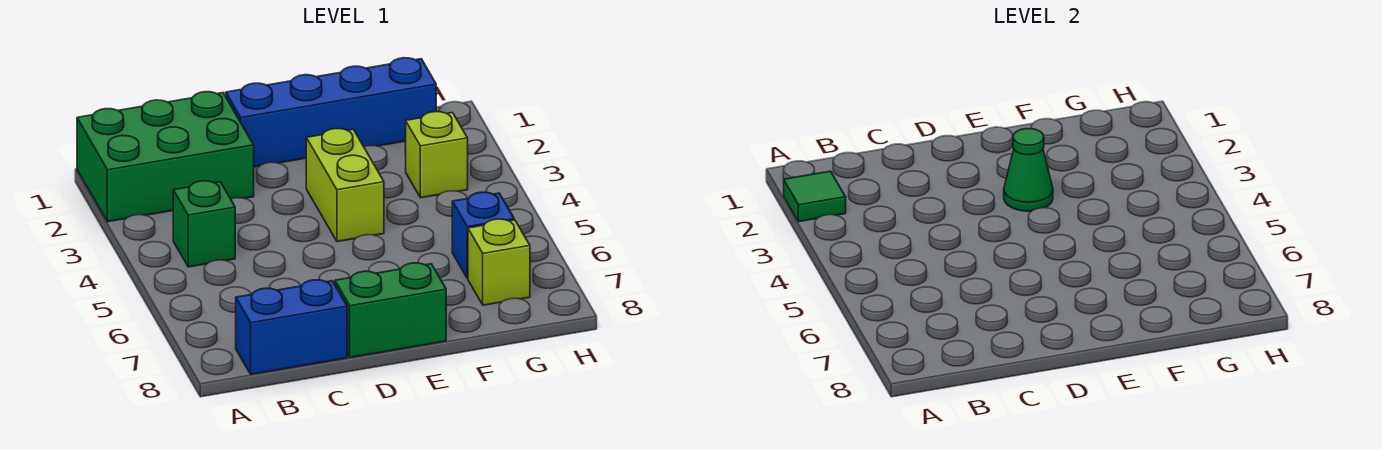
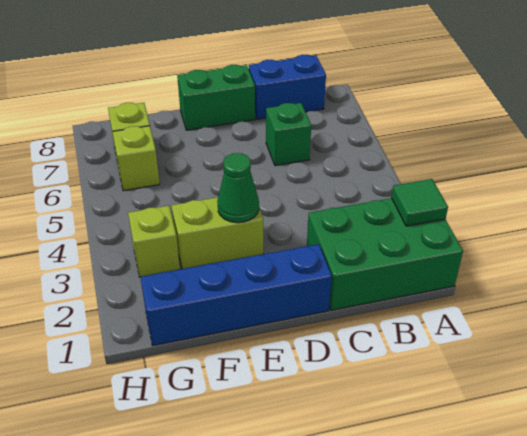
green 1x1 brick [173,181,235,267] -> green 1x1 brick moved to [266,103,311,166]
lime 1x2 brick [306,129,384,242] -> lime 1x2 brick turned to [171,197,263,269]
blue 1x1 brick [452,192,514,278] -> lime 1x1 brick [113,126,160,191]

